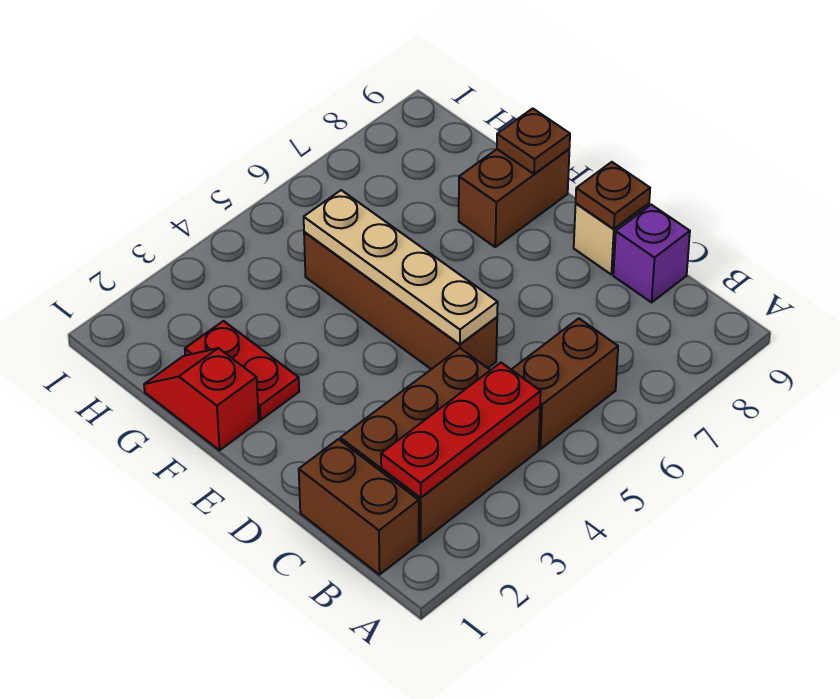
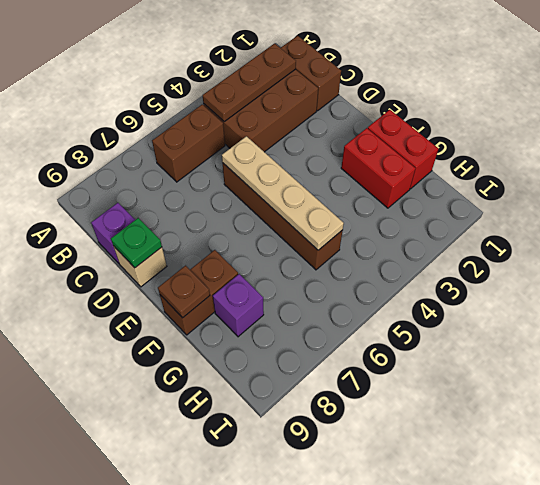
red 1x3 plate [381,363,541,498] -> brown 1x3 plate [203,43,296,121]
brown 1x1 plate [576,162,650,229] -> green 1x1 plate [111,218,162,268]
red 1x2 slope [144,348,259,450] -> red 1x2 brick [368,110,438,189]
red 1x2 plate [185,321,299,420] -> red 1x2 brick [341,128,415,208]
none -> purple 1x1 brick [213,274,264,337]

